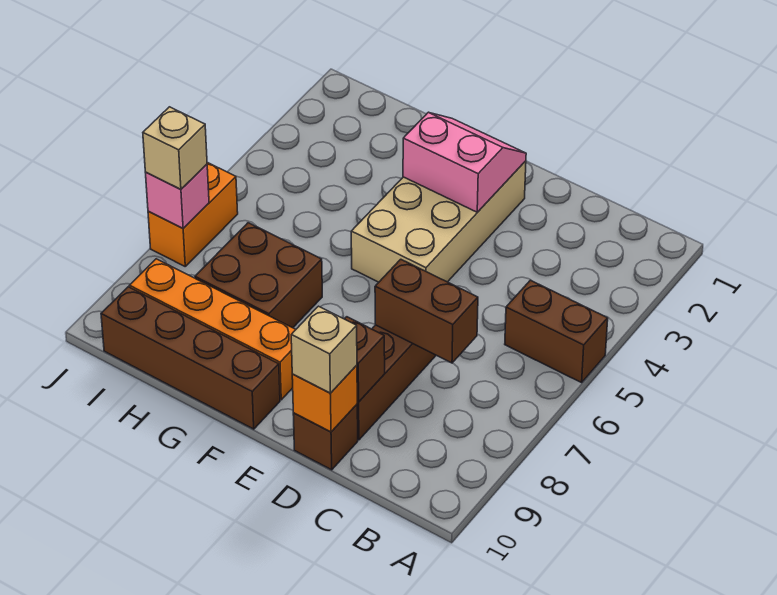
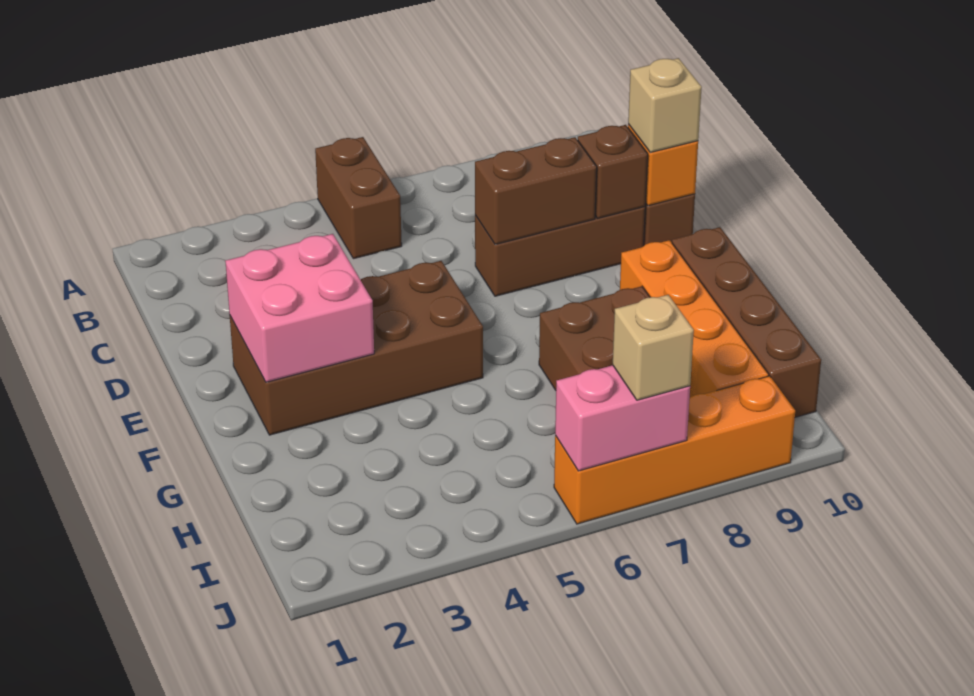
brown 1x2 brick [375,259,478,363] -> brown 1x2 brick turned to [475,137,597,244]
tan 2x4 brick [351,161,526,282] -> brown 2x4 brick [230,261,483,435]
pink 2x2 slope [403,112,526,212] -> pink 2x2 brick [225,234,374,382]
orange 1x2 brick [148,162,238,266] -> orange 1x4 brick [554,376,795,524]
pink 1x1 brick [145,164,209,228] -> pink 1x2 brick [555,365,690,471]

